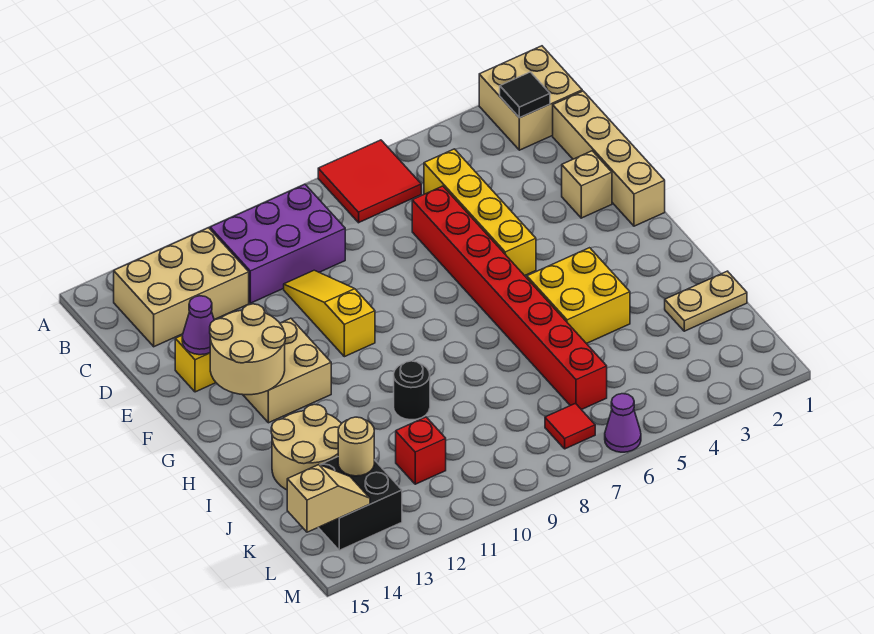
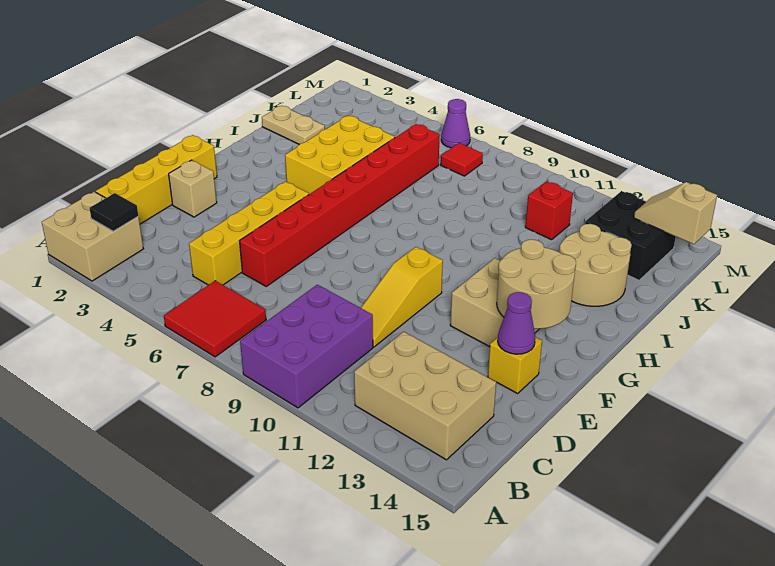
purple 2x3 brick [210,184,345,303] -> purple 2x3 brick turned to [240,285,373,408]
tan 1x4 brick [553,91,665,226] -> yellow 1x4 brick [96,135,217,224]
yellow 2x2 brick [527,248,630,344] -> yellow 2x3 brick [285,116,395,194]
black 1x1 round brick [394,361,430,420] -> none
tan 1x1 round brick [338,417,374,476] -> none

